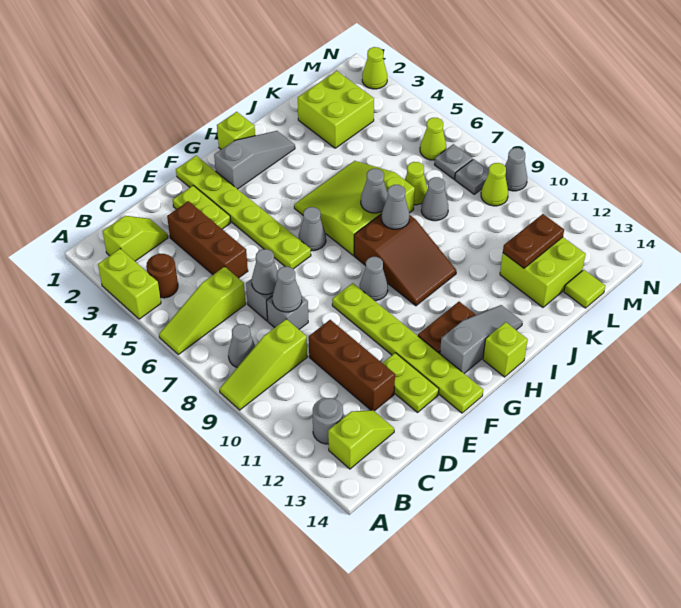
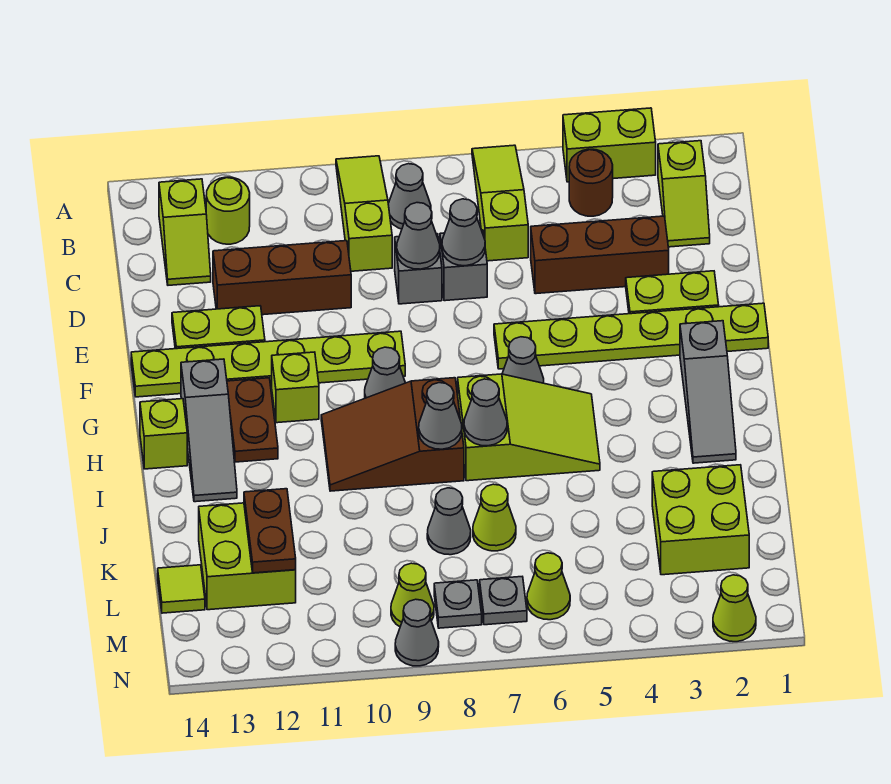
grey 1x1 round brick [313,398,343,444] -> lime 1x1 round brick [206,177,250,244]
lime 1x1 brick [217,112,255,150] -> lime 1x1 brick moved to [272,352,319,423]
lime 3x3 slope [294,161,415,255] -> lime 2x3 slope [458,374,600,481]

